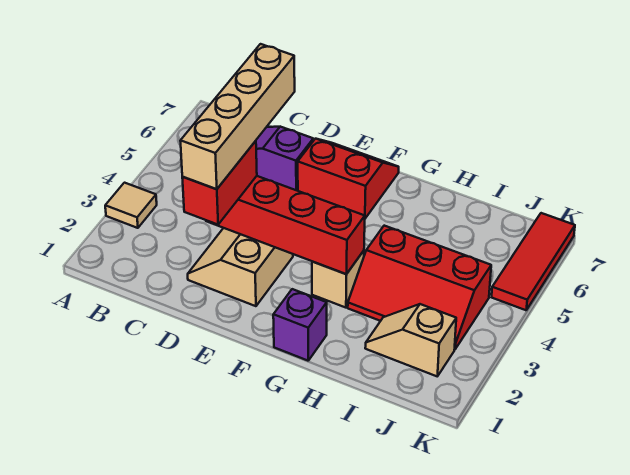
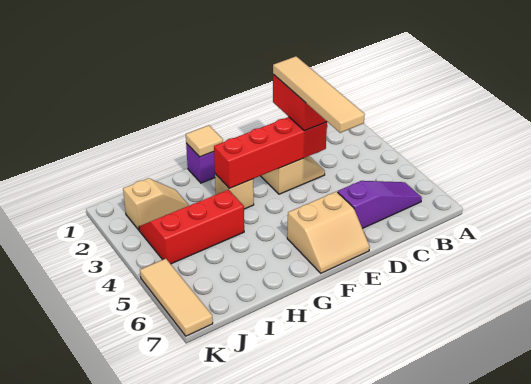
tan 1x1 tile [105,183,157,228] -> tan 1x1 tile moved to [186,125,223,157]
tan 1x4 brick [180,44,295,189] -> tan 1x4 tile [273,56,365,133]
red 2x2 slope [298,139,399,218] -> tan 2x2 slope [287,191,370,273]
red 1x3 tile [492,213,575,310] -> tan 1x3 tile [140,259,213,336]

